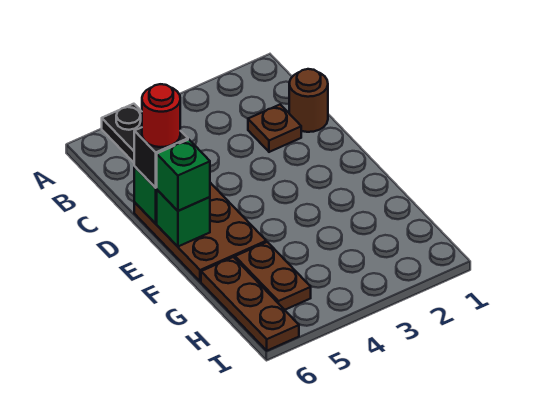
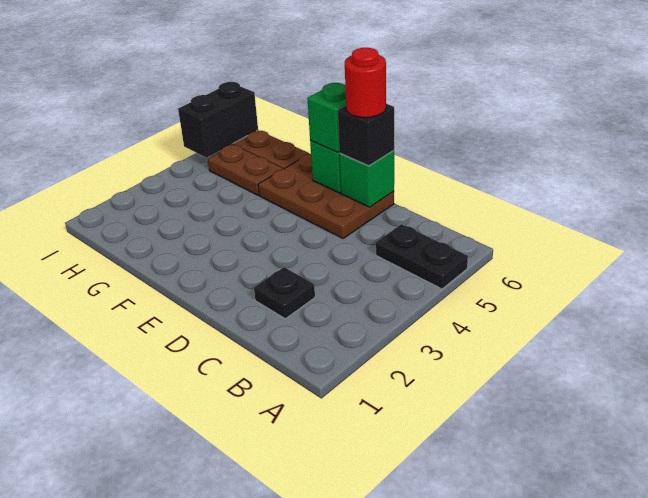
brown 1x1 round brick [289,69,328,132] -> none
brown 1x1 plate [248,105,301,152] -> black 1x1 plate [254,267,315,319]
none -> black 1x2 brick [178,82,258,158]

